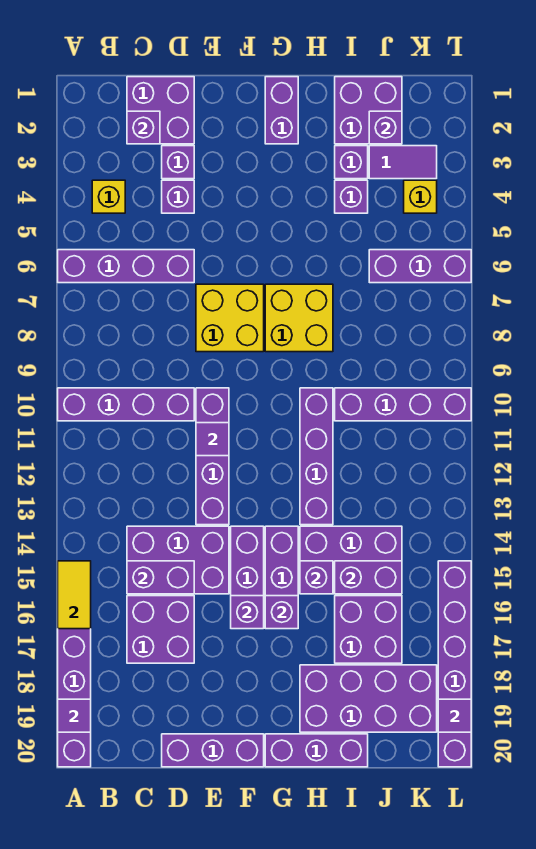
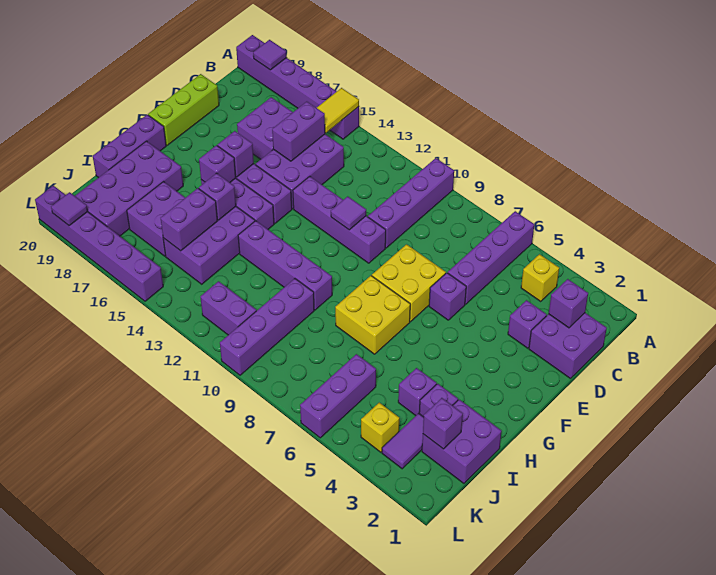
yellow 1x2 tile [58,561,91,629] -> yellow 1x2 tile turned to [317,88,359,133]
purple 1x1 brick [162,180,194,213] -> purple 1x1 brick moved to [429,273,466,320]
purple 1x3 brick [162,734,264,767] -> lime 1x3 brick [148,74,219,145]
purple 1x2 brick [265,77,298,144] -> purple 1x2 brick moved to [201,281,256,335]

